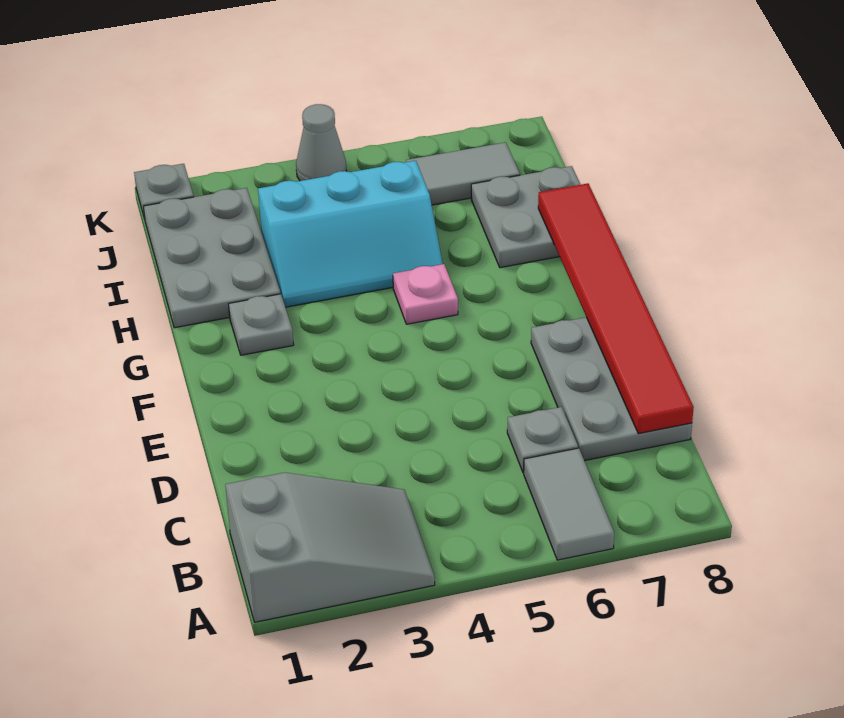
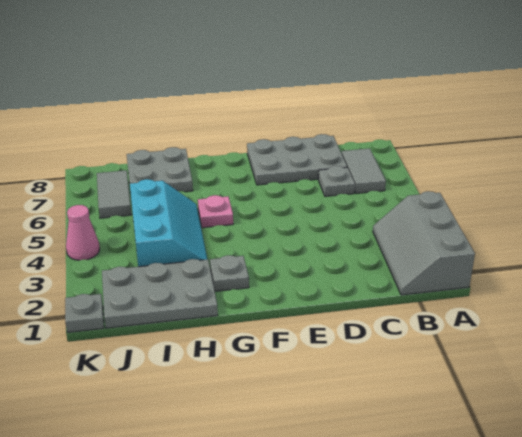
grey 2x3 slope [225,473,435,622] -> grey 2x3 slope turned to [373,191,475,295]
grey 1x2 tile [524,448,614,560] -> grey 1x2 tile turned to [342,148,386,193]
red 1x6 tile [538,183,694,434] -> none
grey 1x1 cone [296,104,346,181] -> pink 1x1 cone [66,205,100,260]

